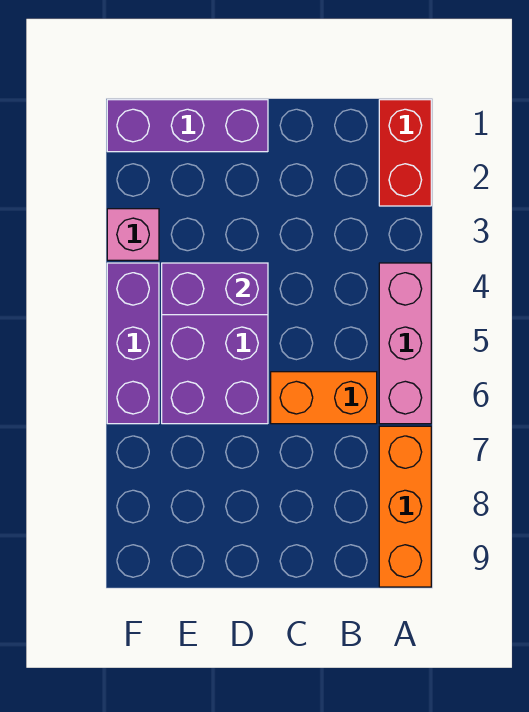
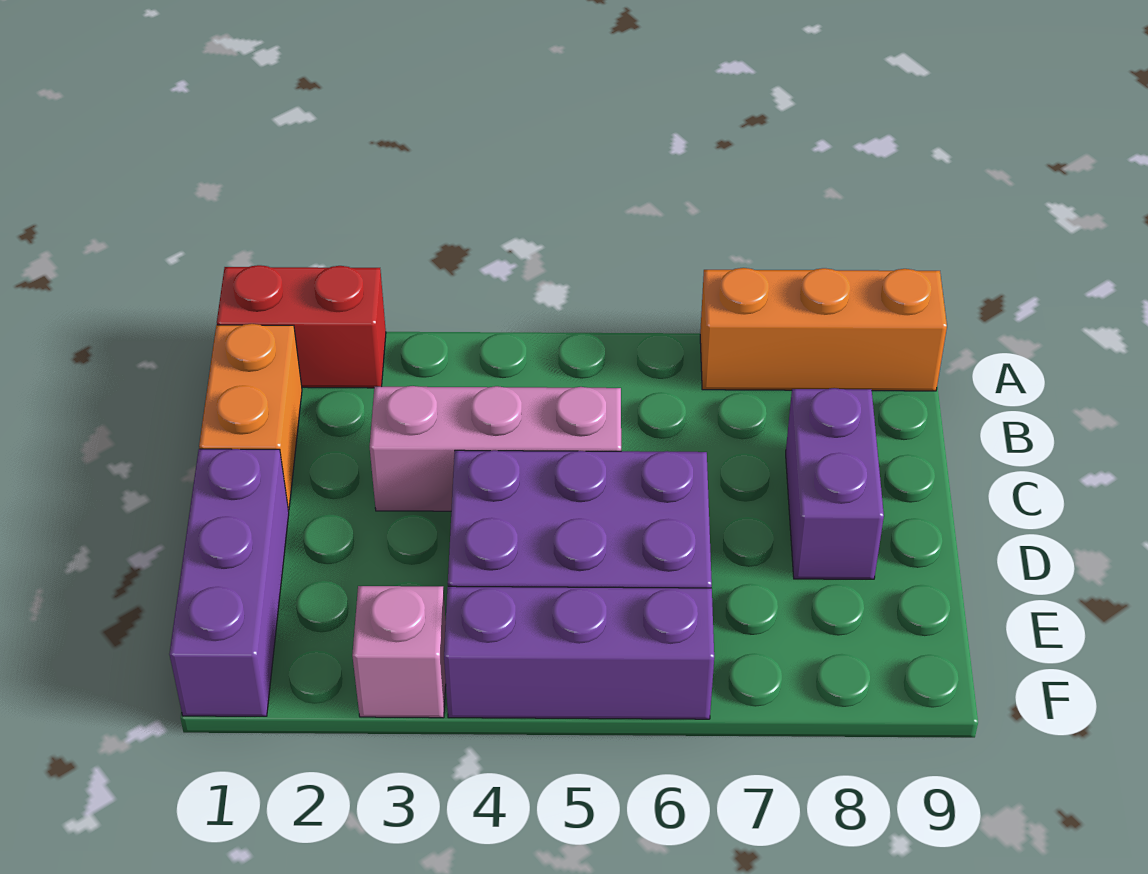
pink 1x3 brick [379,263,431,424] -> pink 1x3 brick moved to [370,386,621,511]
orange 1x2 brick [271,372,377,424] -> orange 1x2 brick moved to [199,324,302,510]
purple 1x2 brick [162,263,268,315] -> purple 1x2 brick moved to [786,388,884,579]

